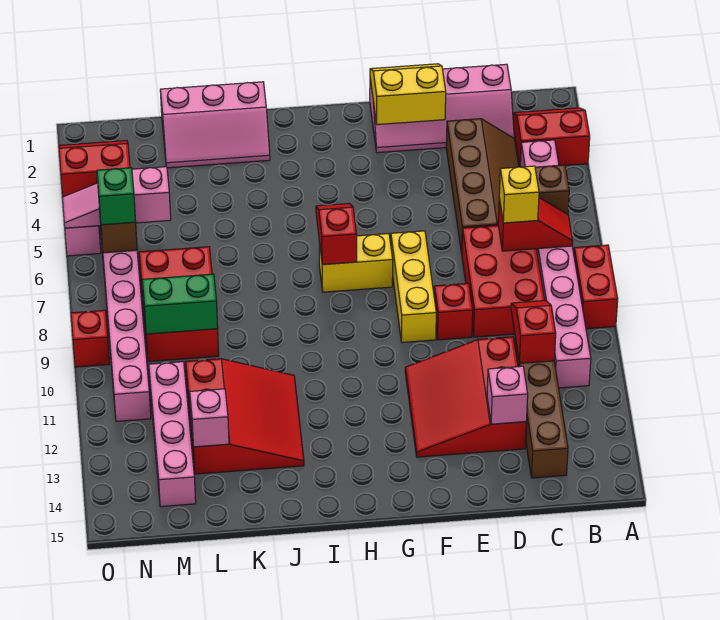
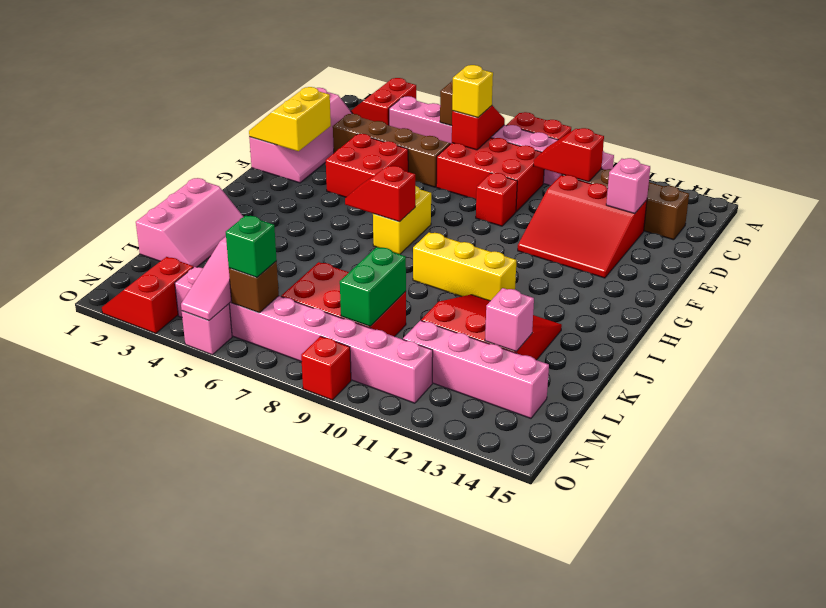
none -> red 2x2 brick [326,134,408,197]
yellow 1x3 brick [391,231,436,343] -> yellow 1x3 brick moved to [413,232,516,301]

